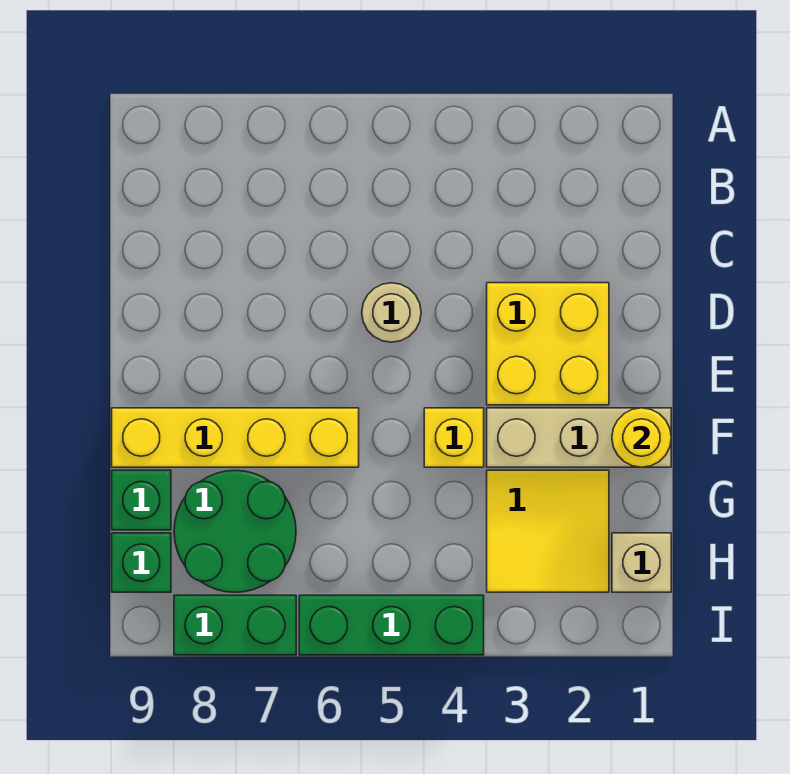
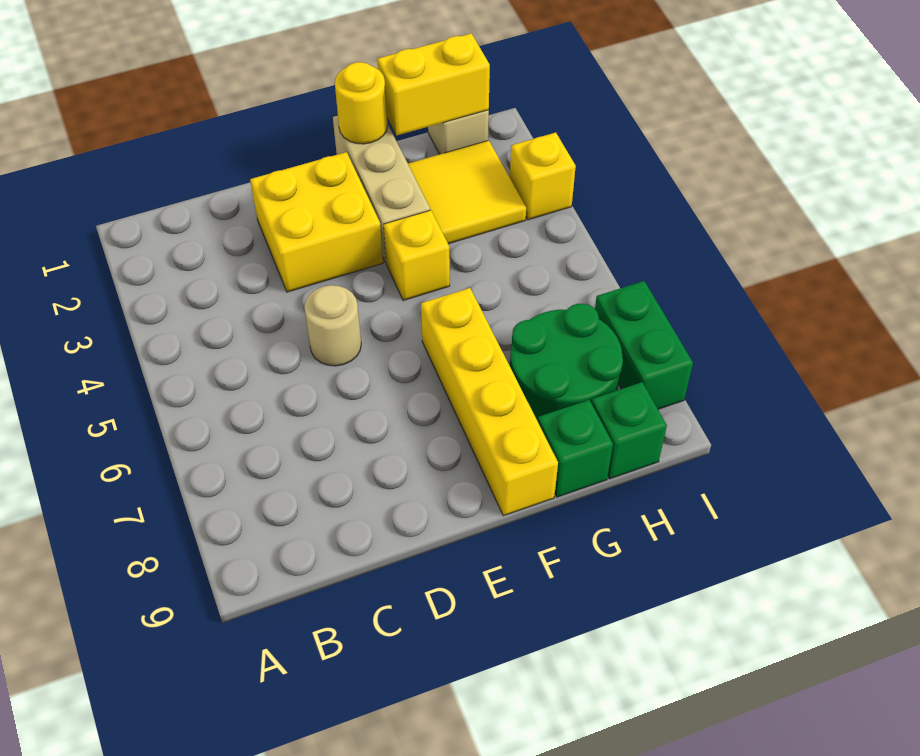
none -> yellow 1x2 brick [377,33,490,135]
none -> yellow 1x1 brick [510,132,576,220]
green 1x3 brick [299,595,484,655] -> none

